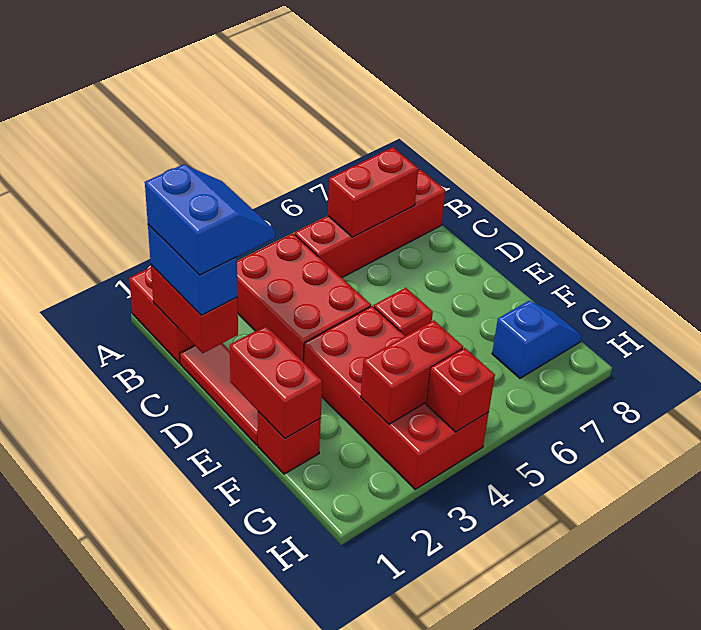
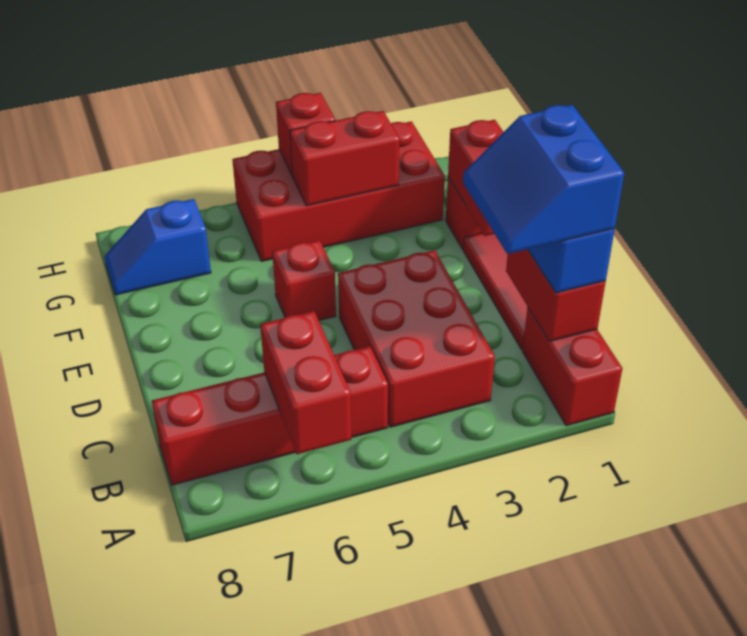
red 1x2 brick [328,147,418,237] -> red 1x2 brick turned to [260,311,351,454]
red 2x4 brick [304,306,489,489] -> red 2x4 brick turned to [232,121,445,261]

